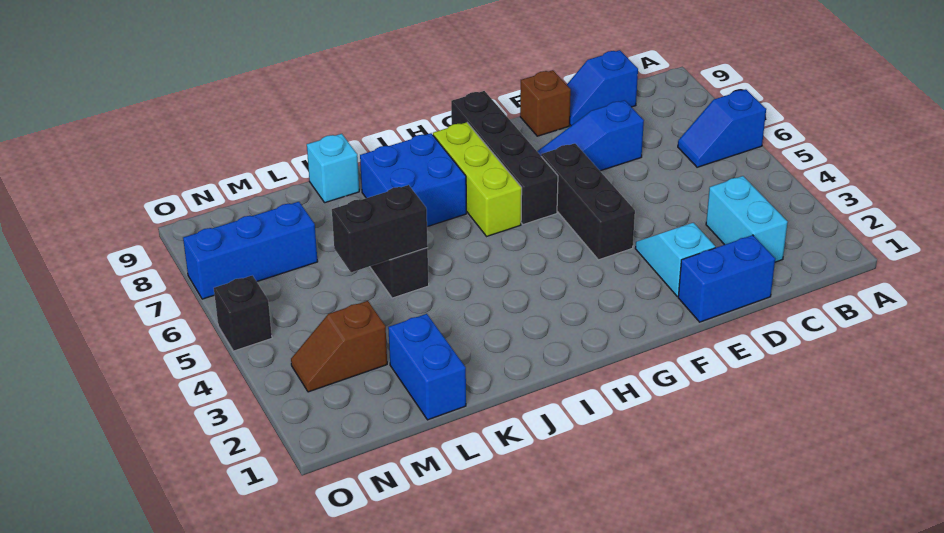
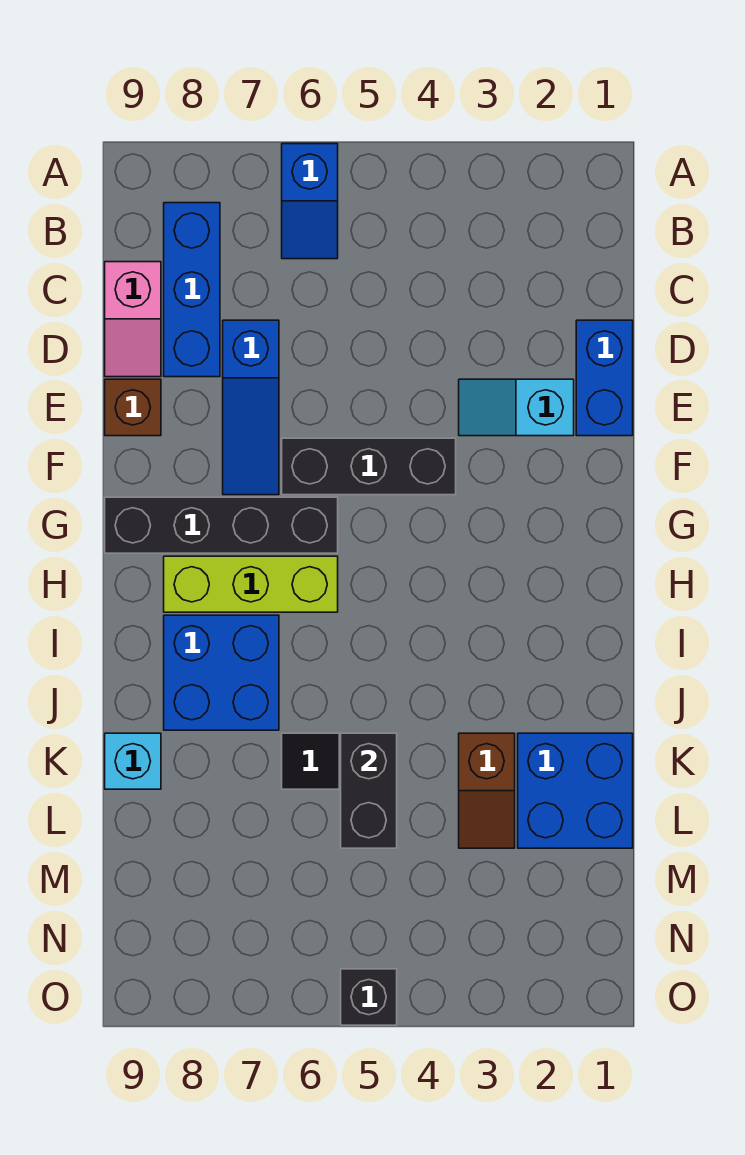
cyan 1x2 brick [706,176,788,262] -> none
blue 1x2 slope [567,50,638,126] -> pink 1x2 slope [105,262,161,377]
blue 1x2 brick [388,314,466,420] -> blue 2x2 brick [518,733,633,848]
brown 1x2 slope [291,301,387,392] -> brown 1x2 slope moved to [459,733,515,848]
blue 1x3 brick [183,202,318,299] -> blue 1x3 brick moved to [164,203,220,377]

